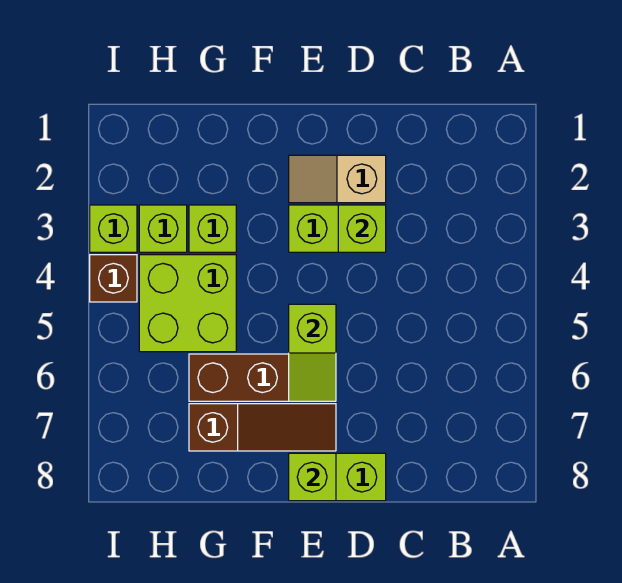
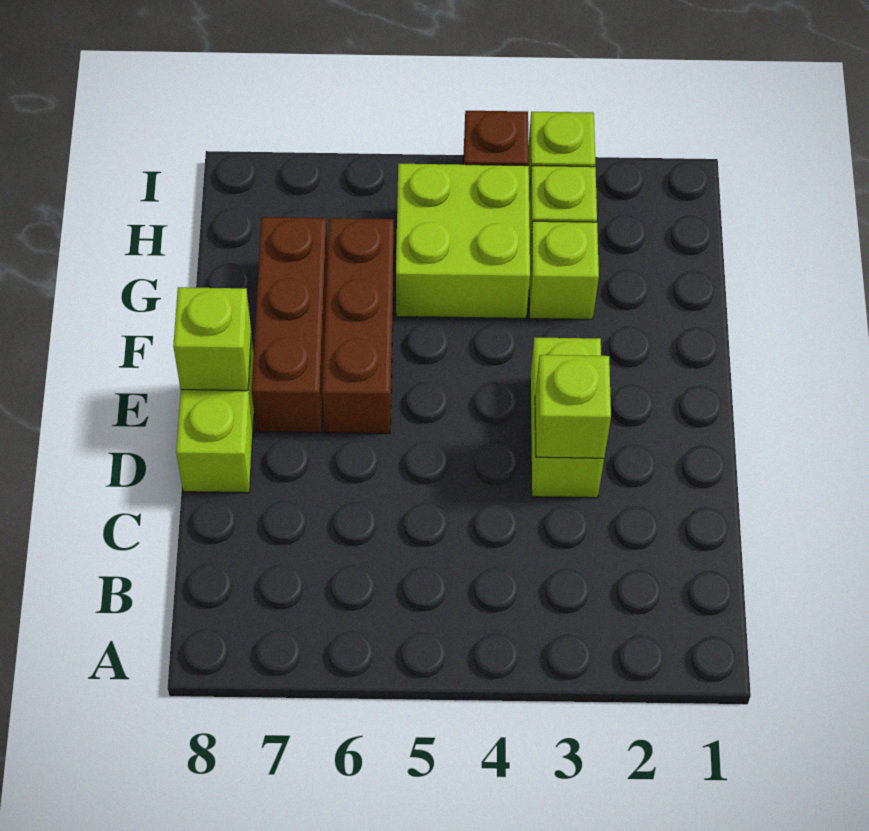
tan 1x2 slope [289,155,386,203] -> none
lime 1x2 slope [289,304,336,401] -> none
brown 1x3 slope [189,404,336,451] -> brown 1x3 brick [252,217,328,432]

